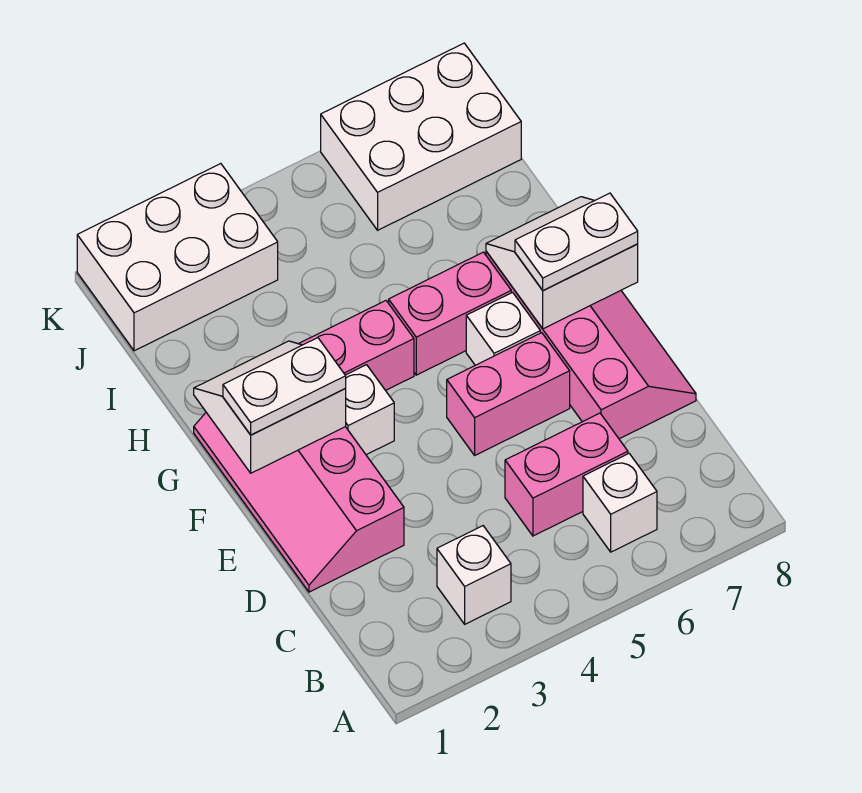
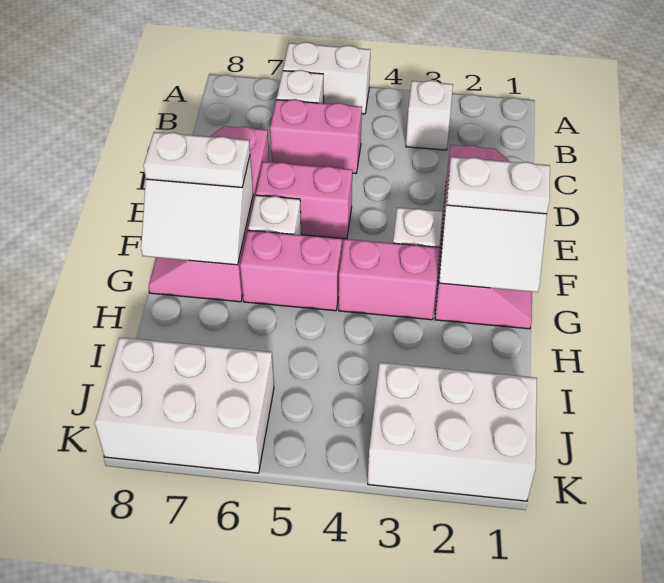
none -> white 1x2 brick [283,42,370,114]

